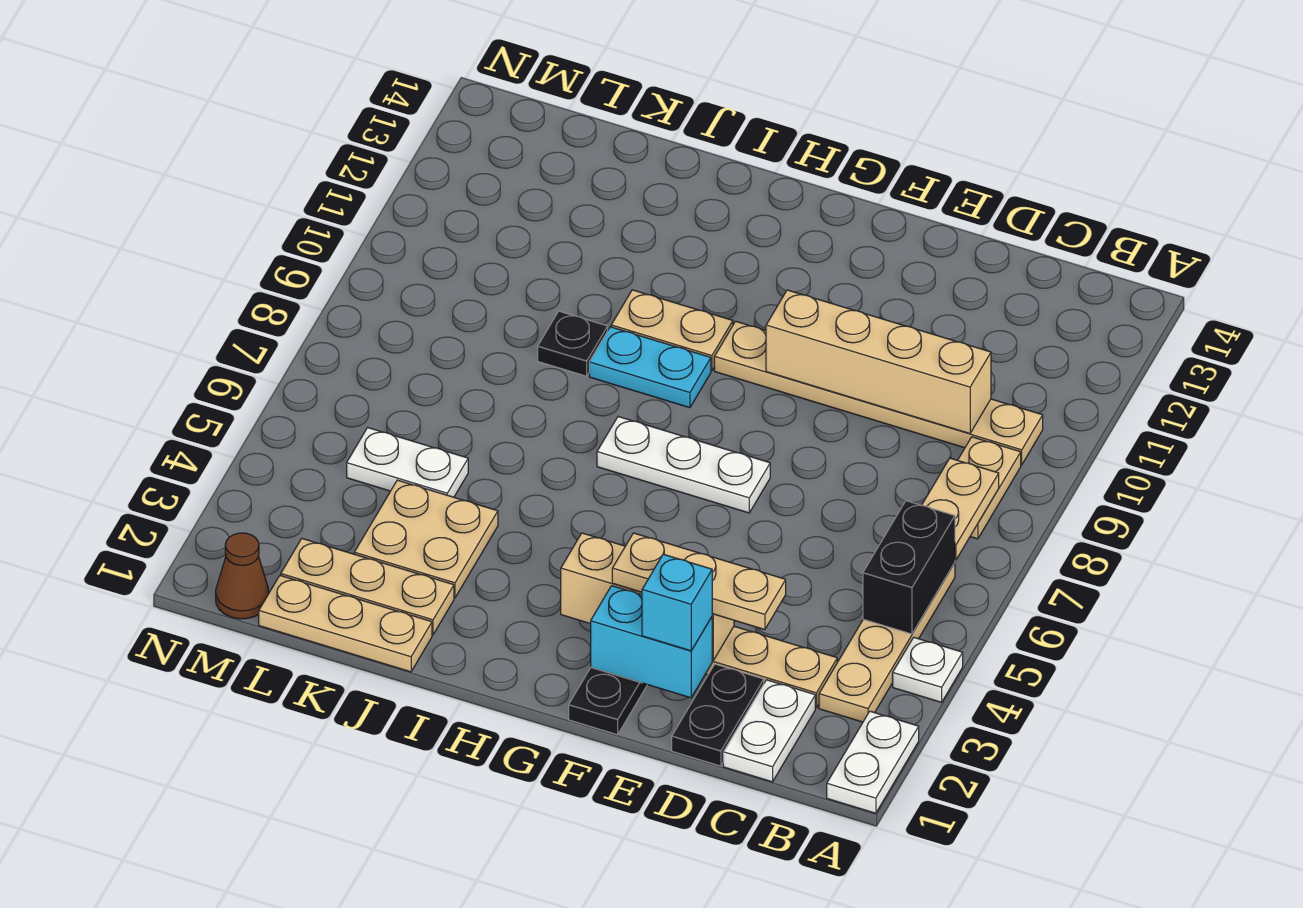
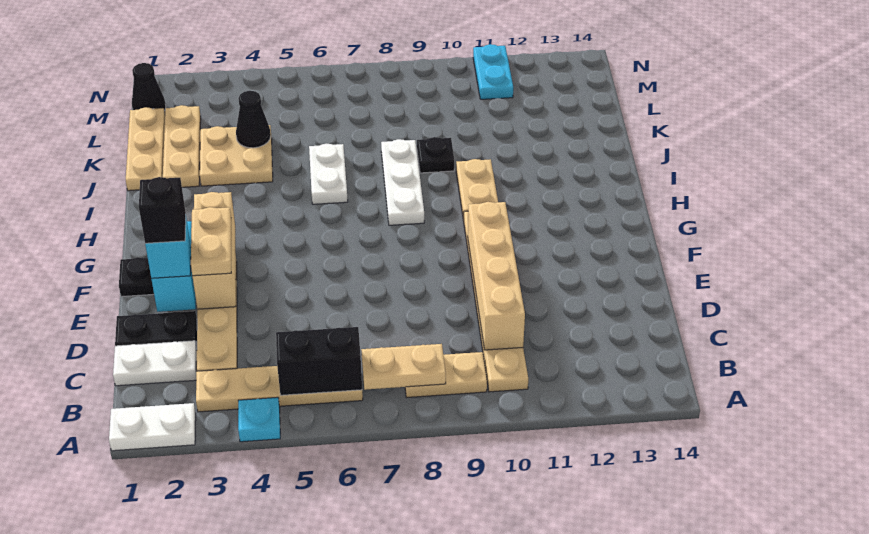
white 1x1 plate [893,637,963,702] -> cyan 1x1 plate [238,397,280,442]
tan 1x3 plate [612,533,786,630] -> tan 1x2 plate [191,207,231,276]
none -> black 1x1 brick [139,177,186,244]
white 1x3 plate [597,417,770,513] -> white 1x3 plate moved to [381,139,424,225]
cyan 1x2 plate [589,327,711,408] -> cyan 1x2 plate moved to [473,44,513,99]
none -> black 1x1 cone [236,91,271,148]
white 1x2 plate [347,428,468,497] -> white 1x2 plate moved to [309,144,348,204]
brown 1x1 cone [216,533,269,619] -> black 1x1 cone [132,63,166,111]

